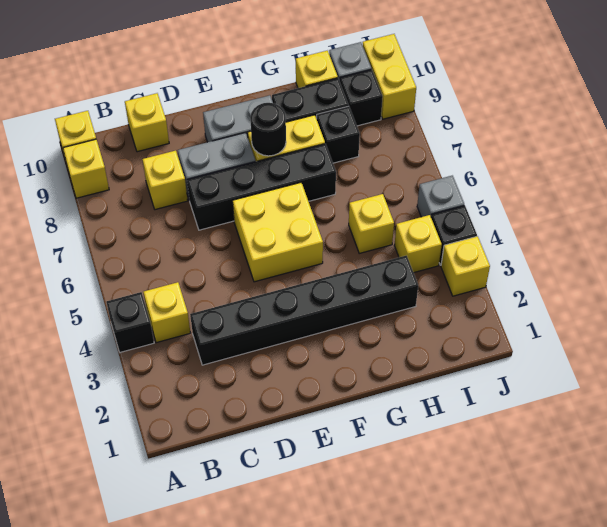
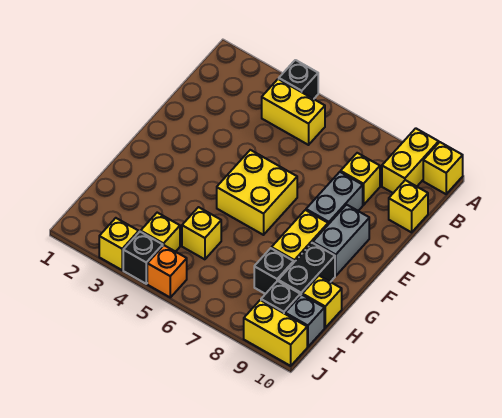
yellow 1x1 brick [63,139,109,198] -> yellow 1x2 brick [382,128,439,193]
yellow 1x1 brick [143,282,190,343] -> yellow 1x2 brick [262,79,325,145]
black 1x6 brick [190,256,418,365] -> none
black 1x4 brick [187,144,336,230] -> none
black 1x1 round brick [250,103,286,156] -> none
grey 1x1 brick [417,176,464,217] -> orange 1x1 brick [147,245,187,297]

